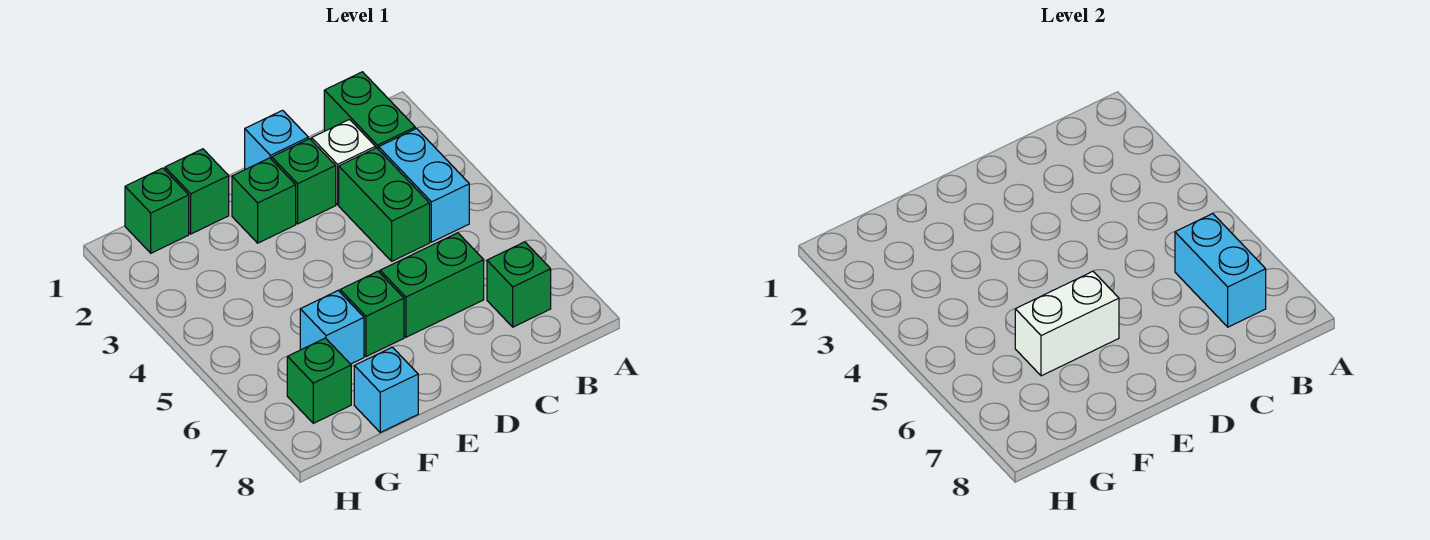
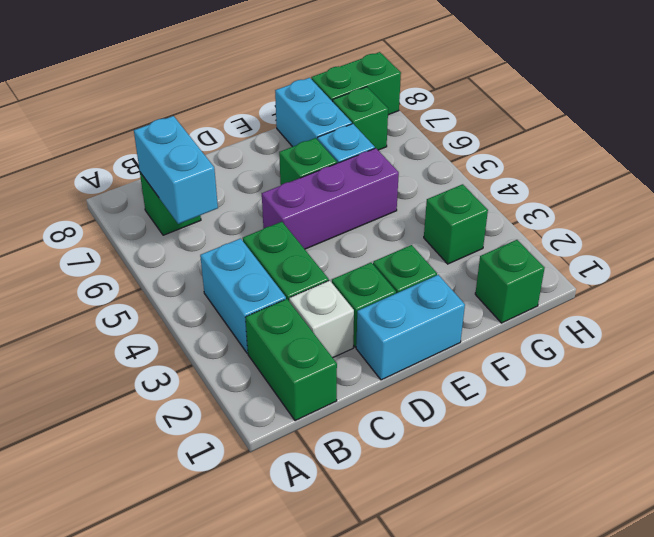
green 1x2 brick [380,233,484,337] -> green 1x2 brick moved to [311,52,401,115]
cyan 1x1 brick [245,110,308,170] -> cyan 1x2 brick [356,275,465,380]
none -> purple 1x3 brick [262,148,399,249]
white 1x2 brick [1015,271,1119,376] -> none
green 1x1 brick [165,149,229,234] -> green 1x1 brick moved to [424,184,488,264]
cyan 1x1 brick [354,347,418,432] -> cyan 1x2 brick [275,78,352,147]

